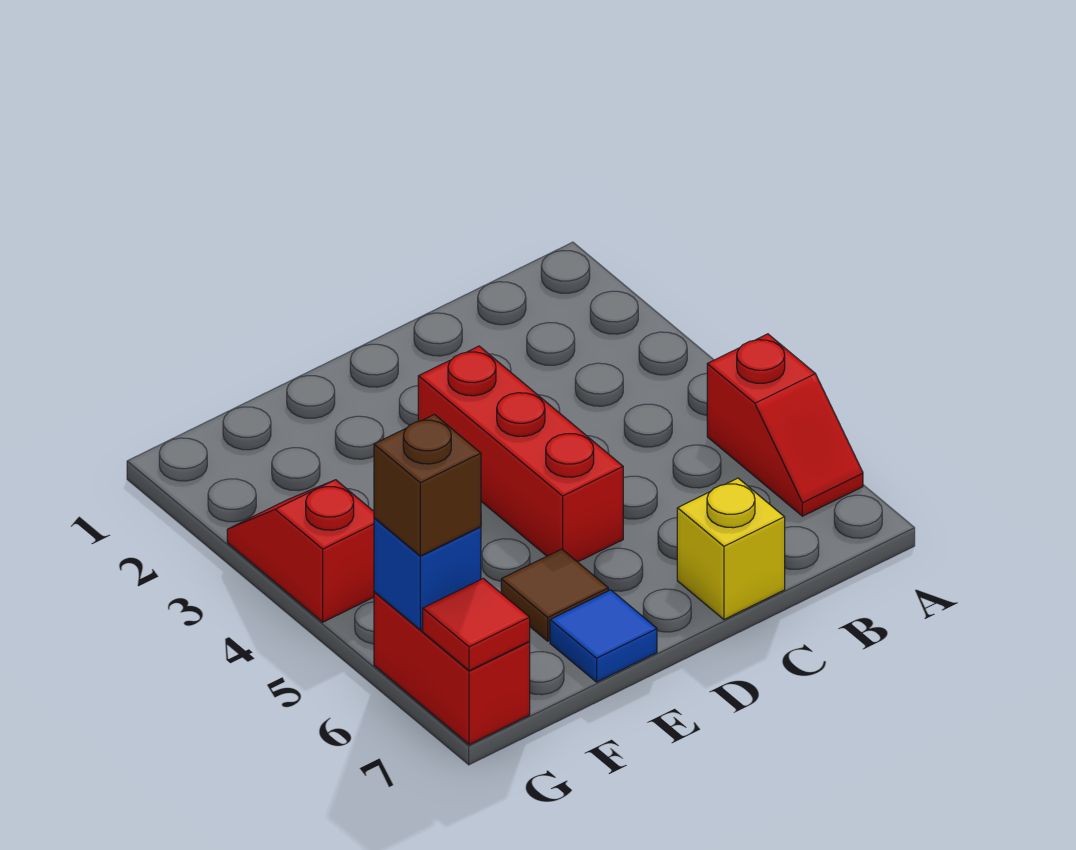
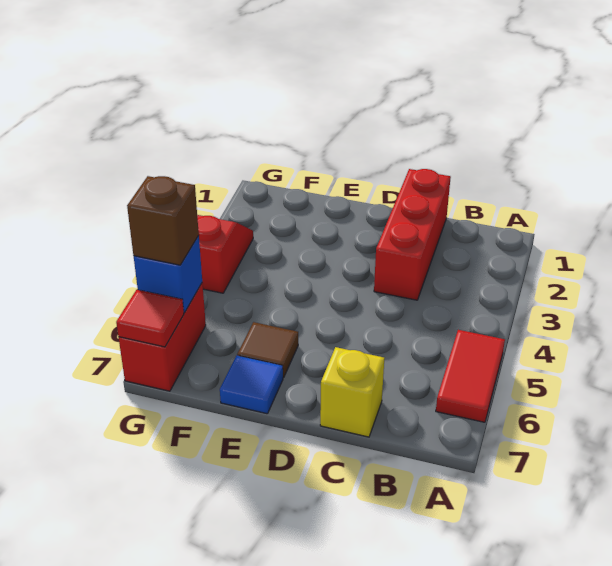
red 1x2 slope [707,334,863,516] -> red 1x2 tile [436,330,505,422]
red 1x3 brick [418,346,623,562] -> red 1x3 brick moved to [374,169,451,300]

